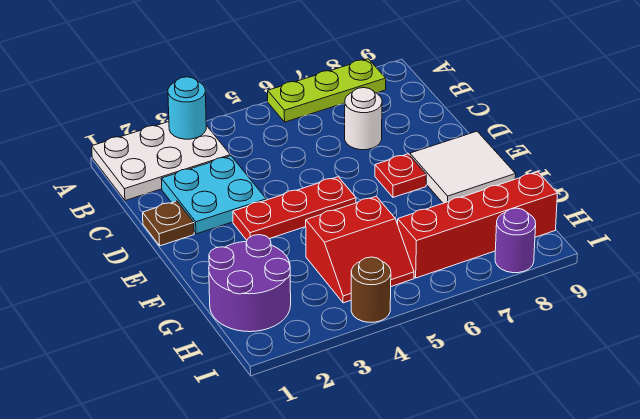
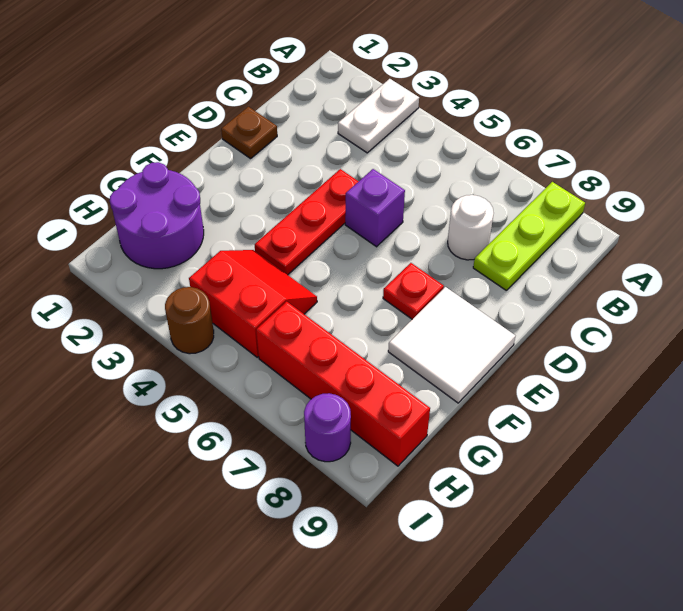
white 2x3 plate [92,122,230,201] -> white 1x2 plate [338,79,419,153]
cyan 1x1 round brick [168,77,206,139] -> none
lime 1x3 plate [268,59,386,122] -> lime 1x3 plate turned to [473,182,585,290]
cyan 2x2 plate [161,156,266,234] -> none
none -> purple 1x1 brick [345,169,405,247]
red 1x3 plate [233,177,356,240] -> red 1x3 plate turned to [255,169,359,275]
red 2x2 slope [306,196,414,303] -> red 2x2 slope turned to [189,250,317,357]

